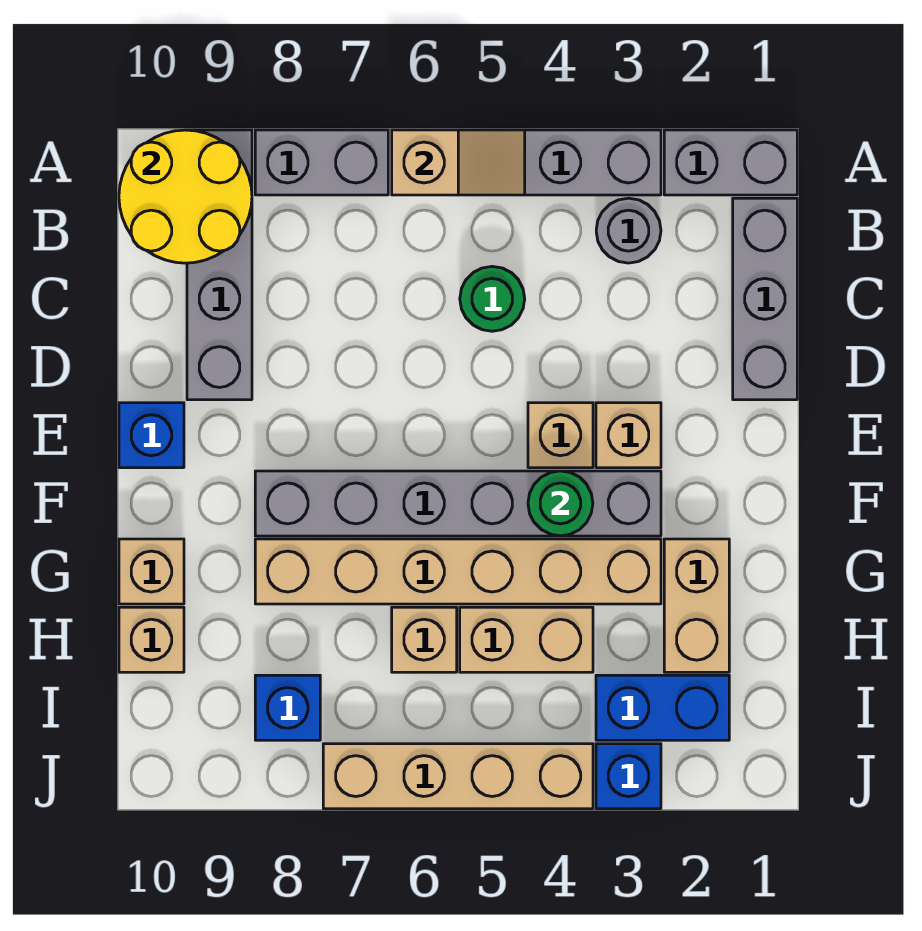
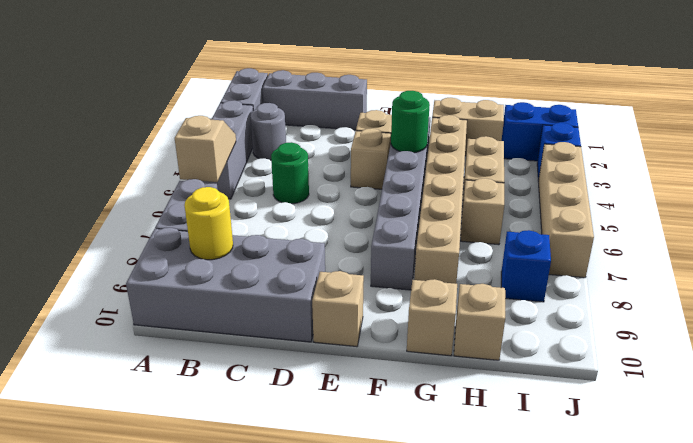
grey 1x4 brick [187,130,252,400] -> grey 2x4 brick [126,228,325,342]
yellow 2x2 round brick [119,130,252,263] -> yellow 1x1 round brick [184,187,233,260]
blue 1x1 brick [119,403,184,468] -> tan 1x1 brick [312,271,364,347]
blue 1x2 brick [596,675,729,740] -> blue 1x2 brick turned to [502,102,578,161]

